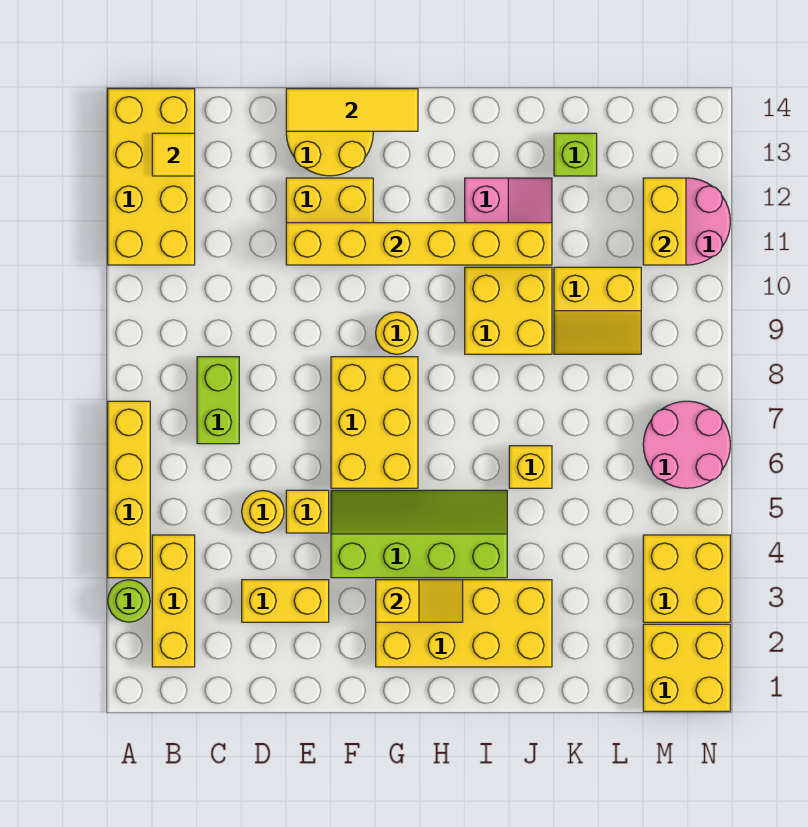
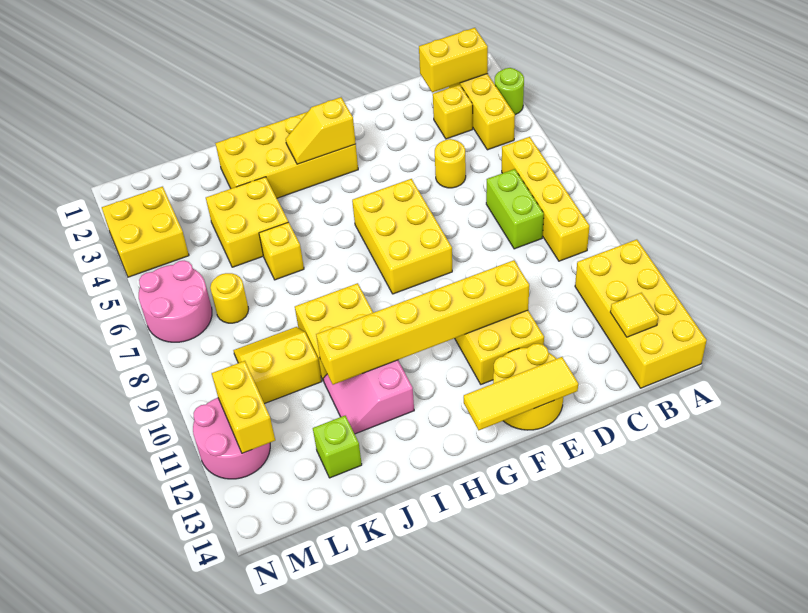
yellow 1x4 brick [108,401,150,578] -> yellow 1x4 brick moved to [502,137,590,261]
yellow 1x2 brick [242,580,329,622] -> yellow 1x2 brick moved to [419,28,488,92]
yellow 1x1 brick [286,490,329,533] -> yellow 1x1 brick moved to [433,85,473,139]
lime 2x4 slope [331,490,507,578] -> none
yellow 1x1 round brick [376,312,418,354] -> yellow 1x1 round brick moved to [210,273,249,323]
yellow 2x2 brick [643,624,730,711] -> yellow 2x2 brick moved to [206,177,288,267]

